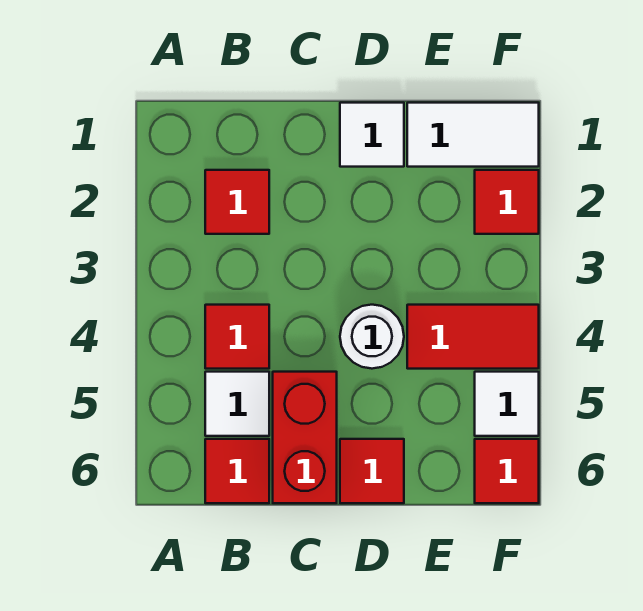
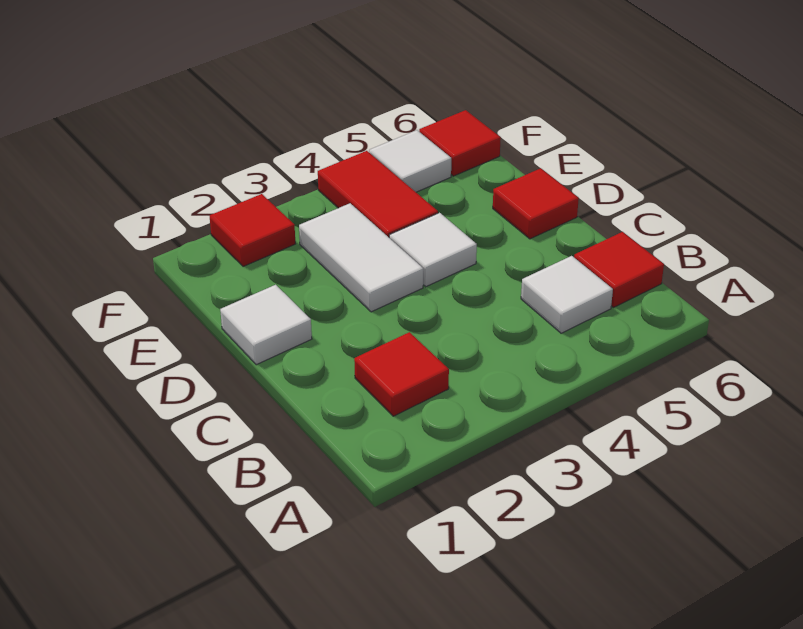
red 1x1 tile [205,305,269,369] -> none
red 1x2 brick [273,372,337,503] -> none
white 1x1 round brick [340,305,404,369] -> white 1x1 tile [389,213,477,287]
white 1x2 tile [407,103,539,167] -> white 1x2 tile moved to [299,203,423,312]

